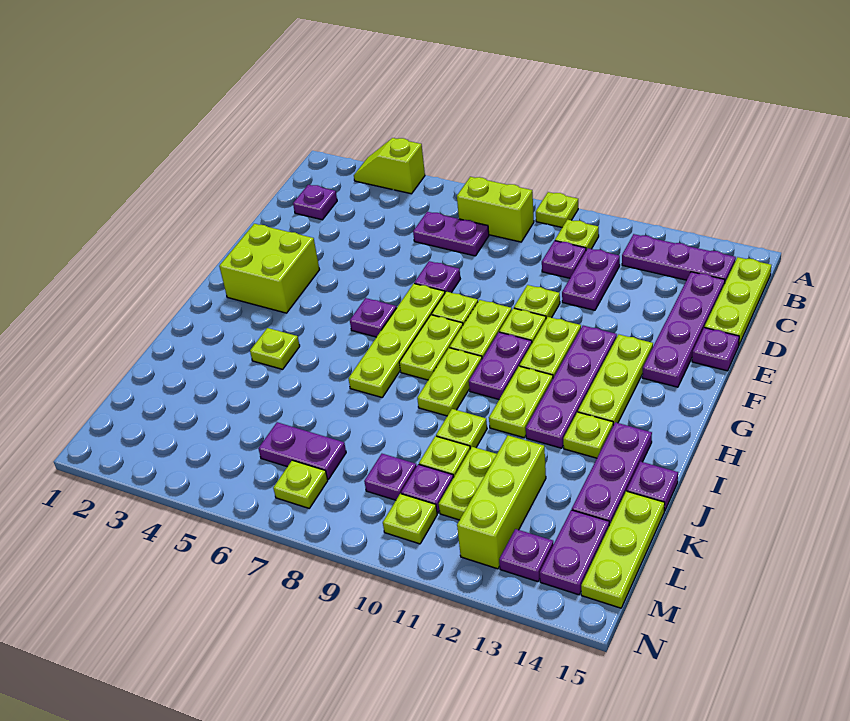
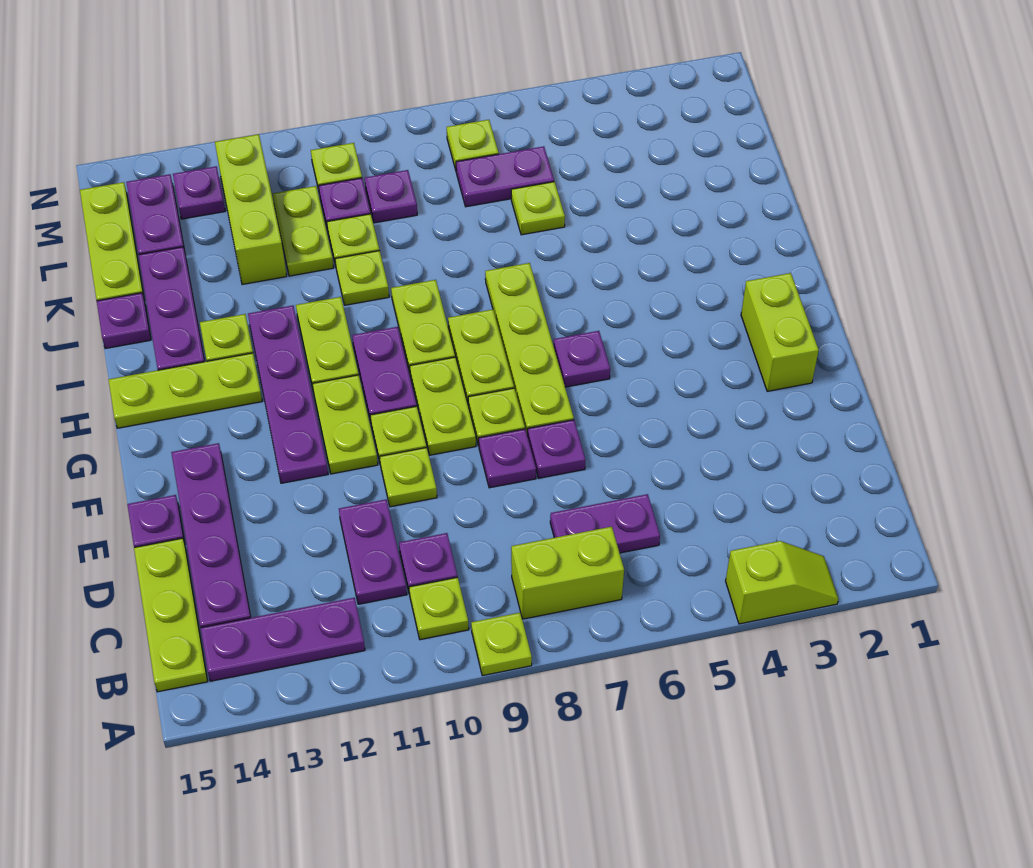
purple 1x1 plate [293,185,337,220] -> purple 1x1 plate moved to [479,429,536,488]
lime 2x2 brick [219,224,320,313] -> lime 1x2 brick [741,273,819,391]
lime 1x3 plate [578,334,653,425] -> lime 1x3 plate turned to [108,353,262,428]
lime 1x1 plate [250,328,300,369] -> lime 1x1 plate moved to [511,182,565,235]

